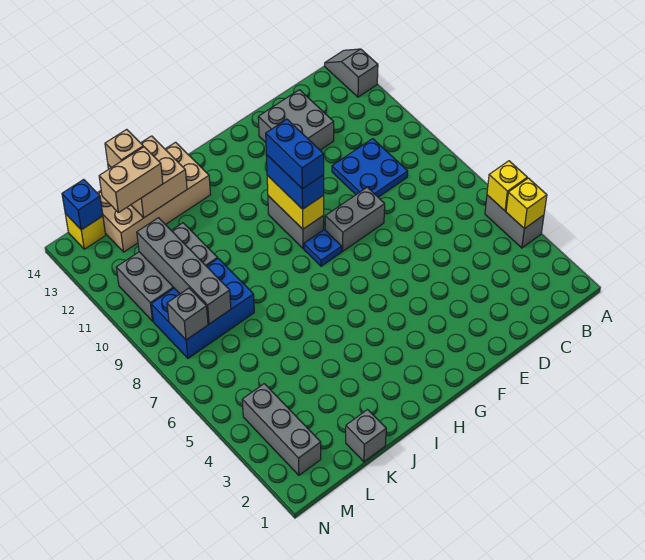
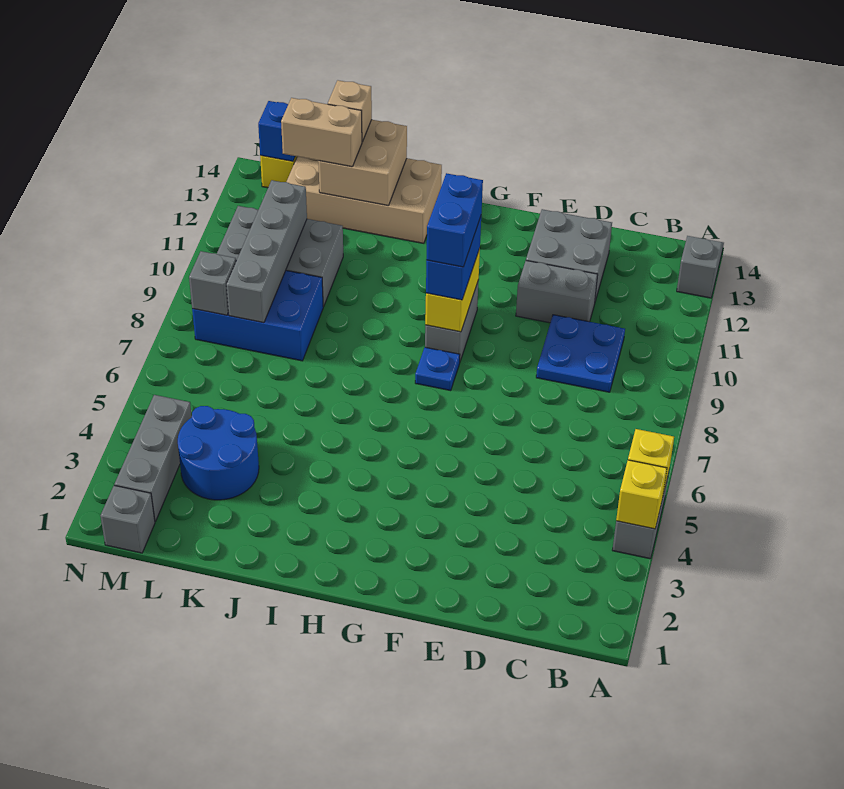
grey 1x2 brick [325,187,385,251] -> grey 1x2 brick moved to [516,261,598,323]
grey 1x1 brick [346,410,386,462] -> grey 1x1 brick moved to [100,485,155,553]
none -> blue 2x2 round brick [178,406,259,500]

